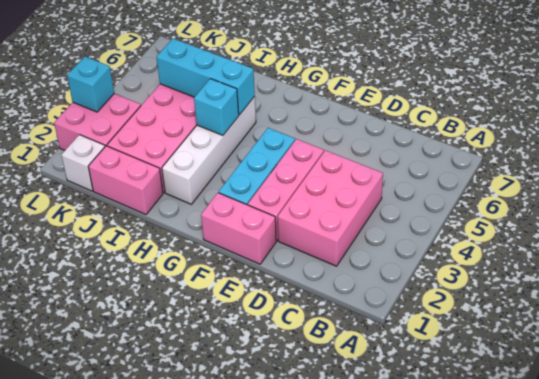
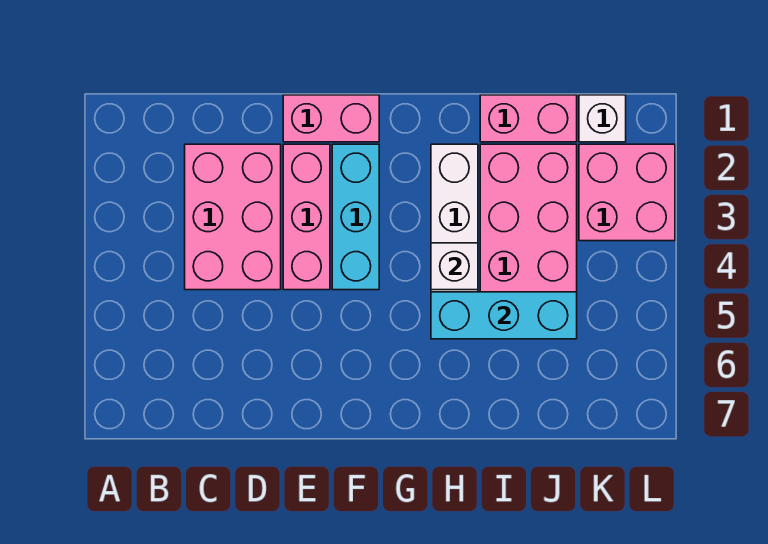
cyan 1x1 brick [194,79,239,135] -> white 1x1 brick [431,243,478,290]
cyan 1x1 brick [67,56,114,112] -> none

